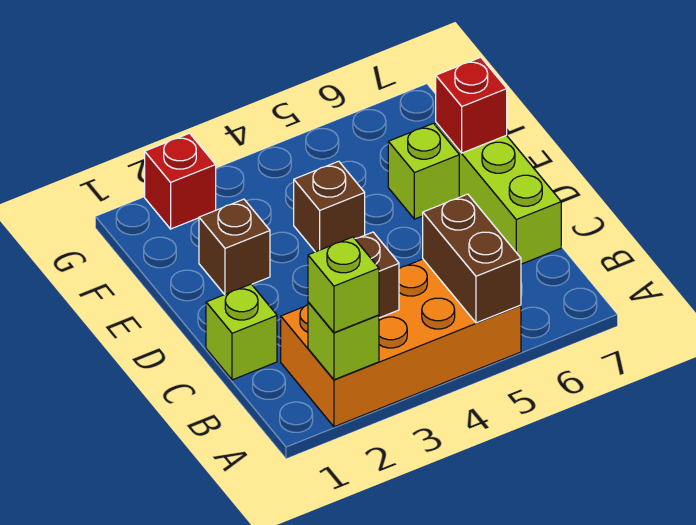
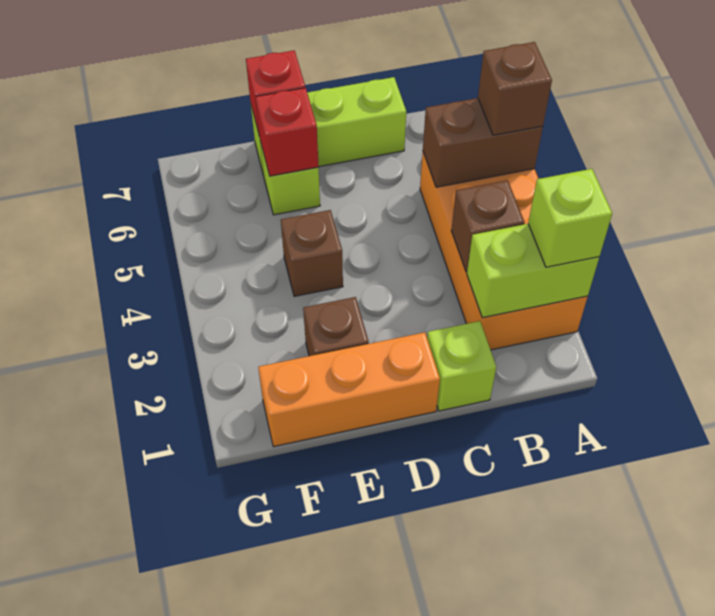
lime 1x1 brick [308,302,379,380] -> lime 1x2 brick [467,224,599,318]
none -> brown 1x1 brick [478,42,552,135]
none -> orange 1x3 brick [258,332,440,447]
red 1x1 brick [145,133,216,229] -> red 1x1 brick moved to [256,88,319,176]

